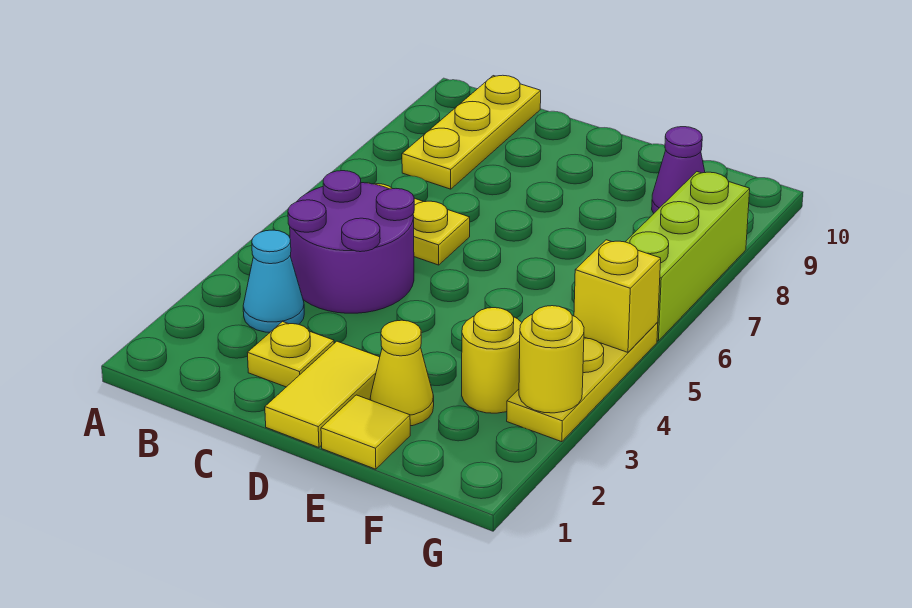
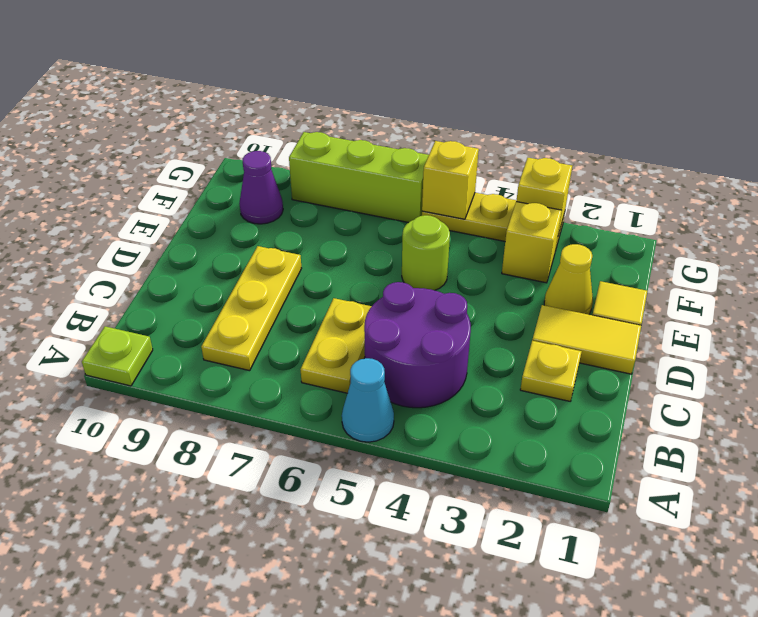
none -> lime 1x1 plate [82,326,153,386]
cyan 1x1 cone [243,230,304,332] -> cyan 1x1 cone moved to [342,358,394,442]
yellow 1x3 plate [402,75,541,189] -> yellow 1x3 plate turned to [201,246,302,371]
none -> lime 1x1 round brick [402,215,450,290]
yellow 1x1 round brick [462,308,522,413] -> yellow 1x1 brick [502,202,562,283]
yellow 1x1 round brick [519,306,584,413] -> yellow 1x1 brick [516,158,572,234]

